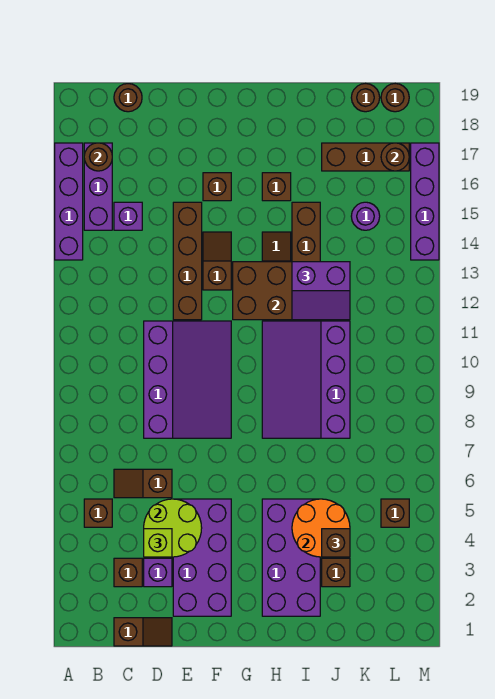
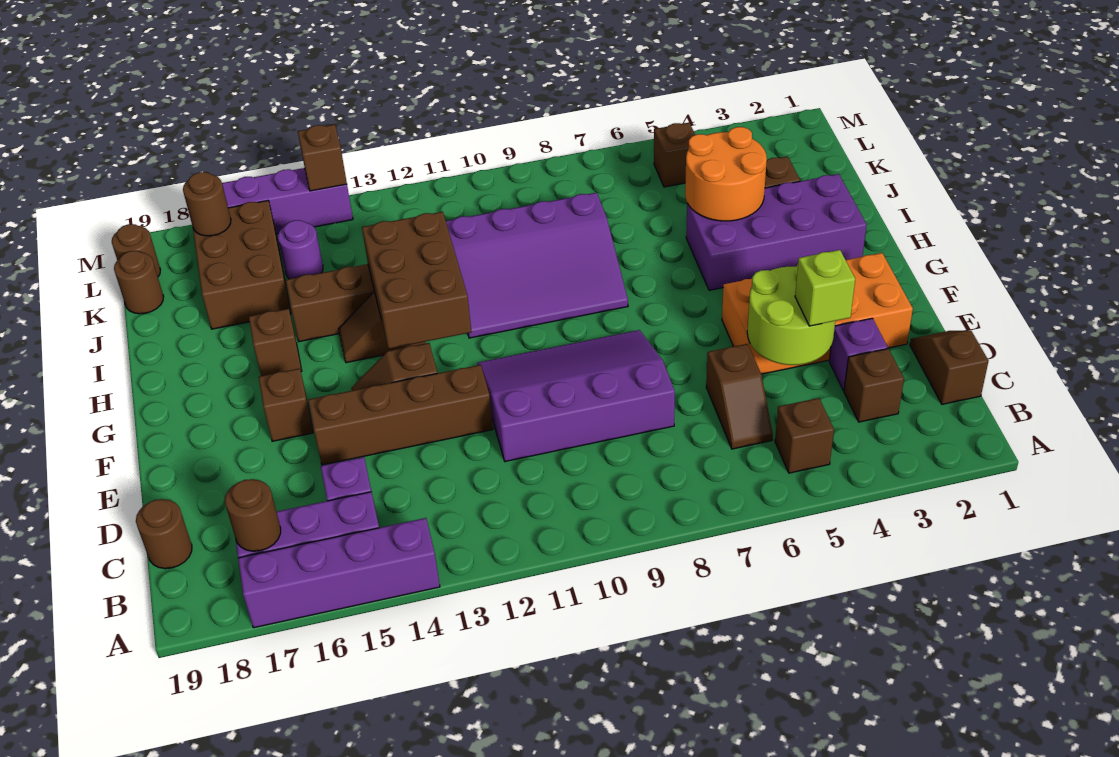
purple 2x4 brick [173,499,231,616] -> orange 2x4 brick [722,253,913,374]
purple 2x2 slope [292,262,350,320] -> none
brown 1x1 brick [322,529,350,557] -> brown 1x1 brick moved to [298,124,347,191]
brown 1x3 brick [322,143,409,171] -> brown 2x3 brick [193,201,291,329]

